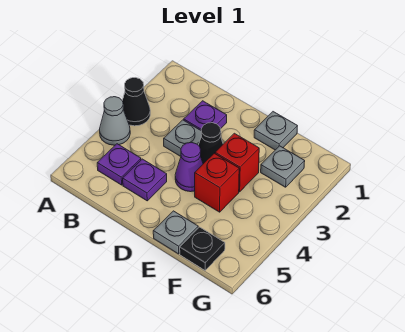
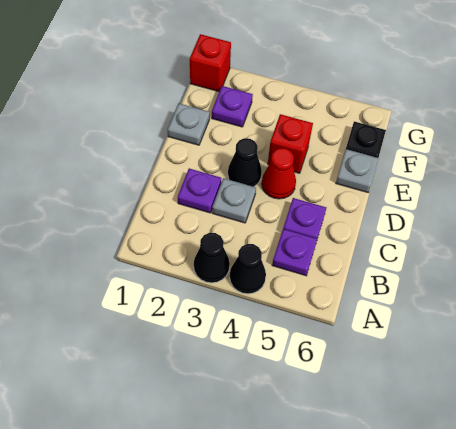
grey 1x1 cone [100,97,130,145] -> black 1x1 cone [230,244,266,294]
purple 1x1 cone [175,143,203,192] -> red 1x1 cone [262,148,296,199]
red 1x1 brick [215,133,259,192] -> red 1x1 brick moved to [190,34,231,91]
grey 1x1 plate [261,146,305,187] -> purple 1x1 plate [212,86,253,127]

